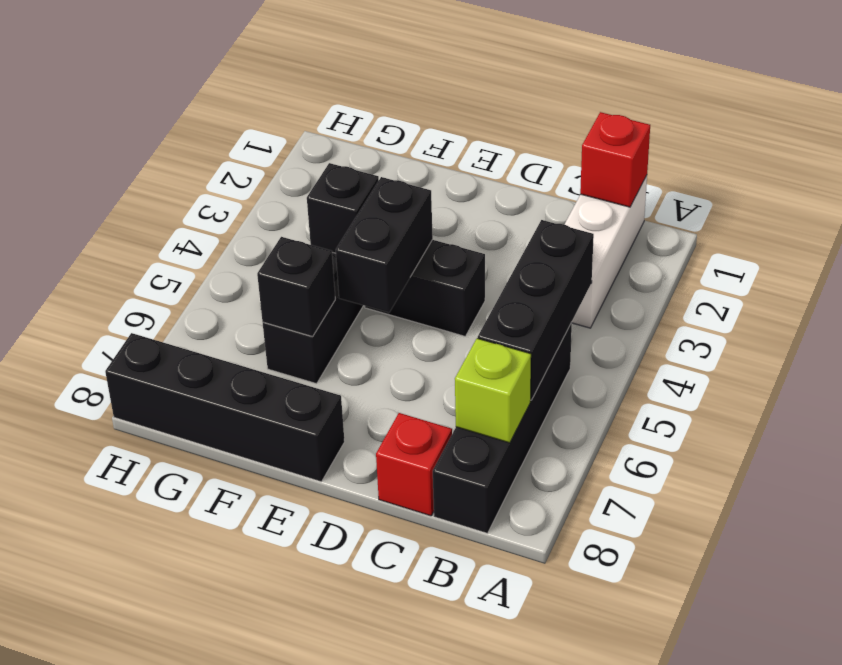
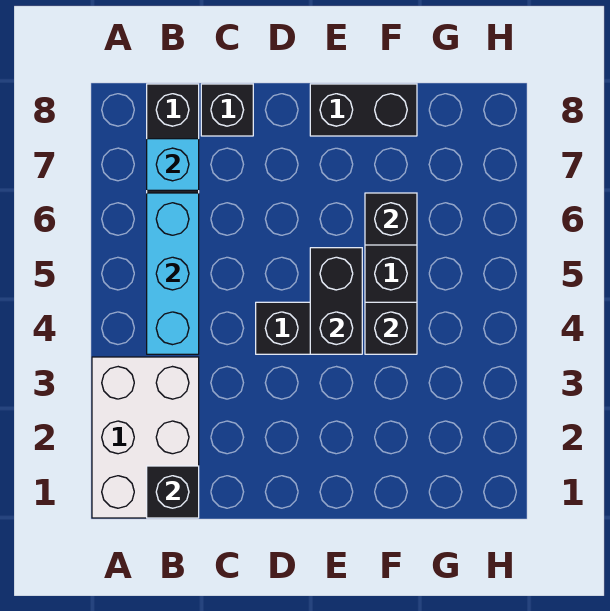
white 1x3 brick [564,175,647,328] -> white 2x3 brick [92,357,199,518]
red 1x1 brick [580,112,650,207] -> black 1x1 brick [147,466,199,518]
black 1x3 brick [478,220,594,400] -> cyan 1x3 brick [147,193,199,354]
lime 1x1 brick [455,338,531,443] -> cyan 1x1 brick [147,139,199,190]
red 1x1 brick [376,413,452,516] -> black 1x1 brick [201,84,253,136]
black 1x4 brick [105,333,345,482] -> black 1x2 brick [310,84,417,136]

